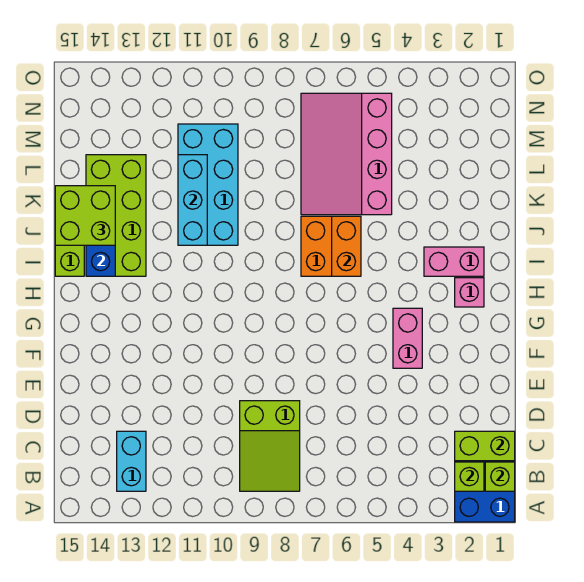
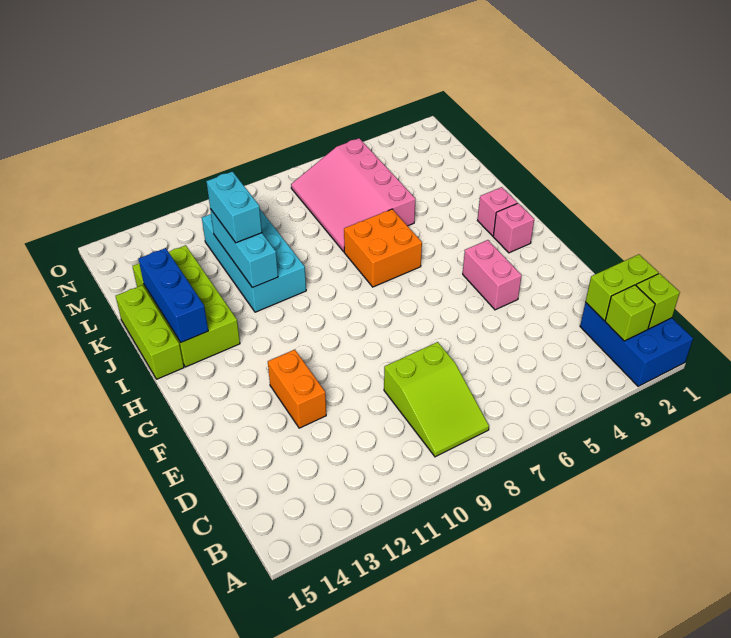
cyan 1x2 brick [117,431,146,491] -> cyan 1x2 brick moved to [206,172,262,243]
pink 1x2 brick [424,247,484,276] -> pink 1x1 brick [478,187,517,236]
orange 1x2 brick [332,216,361,276] -> orange 1x2 brick moved to [268,350,326,428]
lime 2x2 brick [55,186,115,245] -> none

